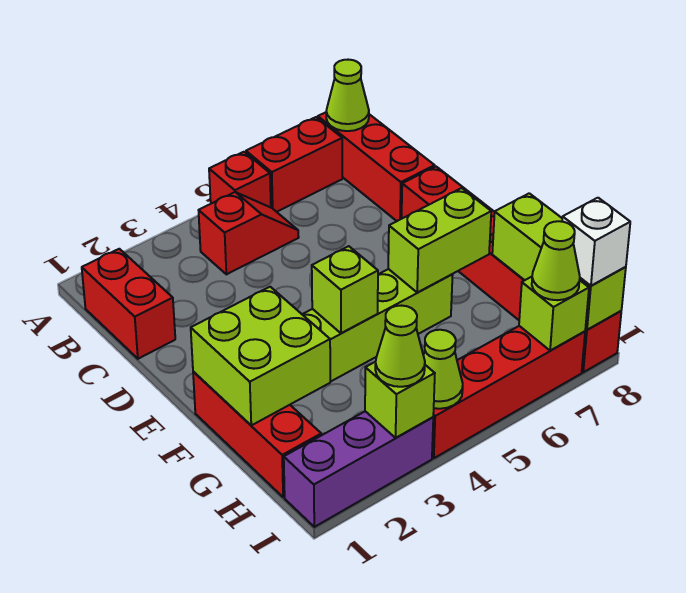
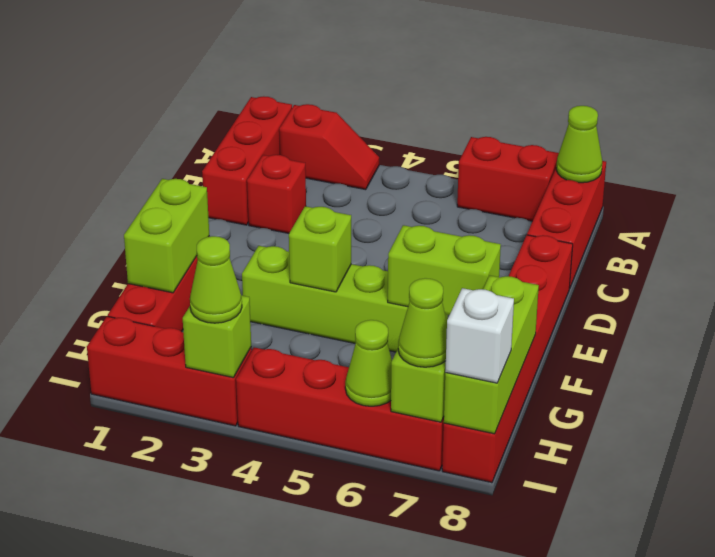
red 1x1 brick [209,152,271,207] -> red 1x1 brick moved to [247,155,306,233]
red 1x2 brick [82,249,175,359] -> red 1x3 brick [202,96,292,225]
red 1x2 slope [199,192,299,274] -> red 1x2 slope moved to [279,104,379,190]
lime 2x2 brick [191,287,330,425] -> lime 1x2 brick [124,179,209,293]
purple 1x3 brick [284,411,433,527] -> red 1x3 brick [87,316,252,426]
lime 1x1 cone [423,330,463,409] -> lime 1x1 cone moved to [345,320,392,406]

